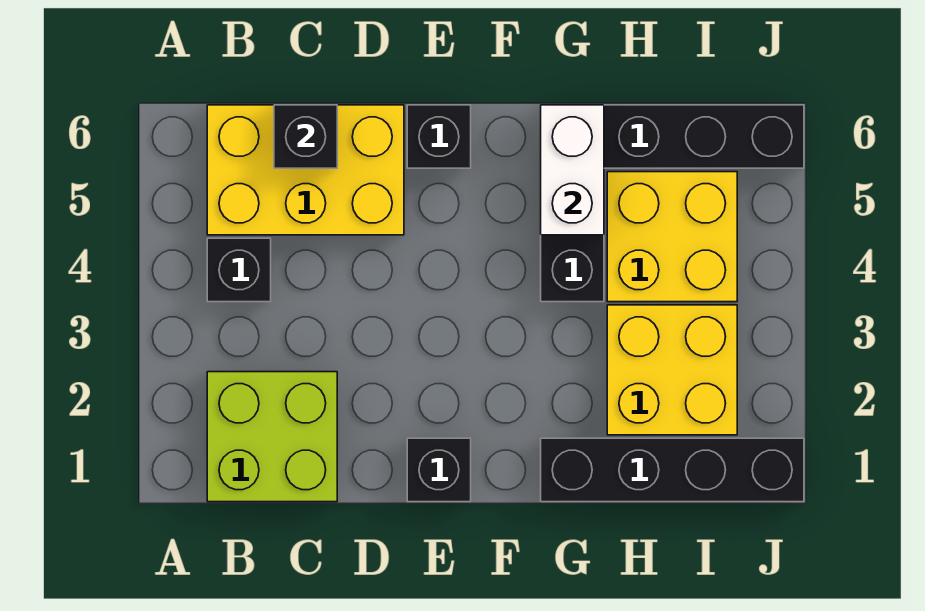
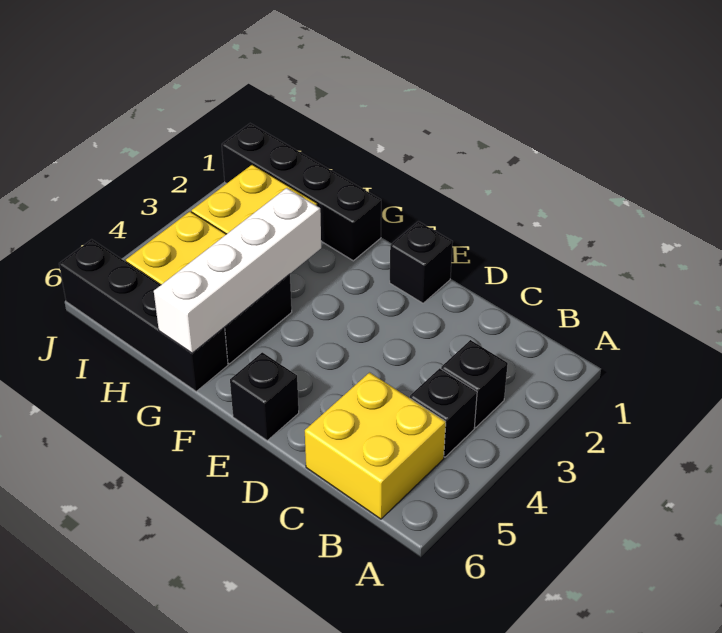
lime 2x2 brick [207,372,337,502] -> none
yellow 2x3 brick [207,105,404,235] -> yellow 2x2 brick [305,373,446,519]
black 1x1 brick [274,105,337,168] -> black 1x1 brick moved to [441,340,508,428]
white 1x2 brick [541,105,604,235] -> white 1x4 brick [154,188,321,353]

